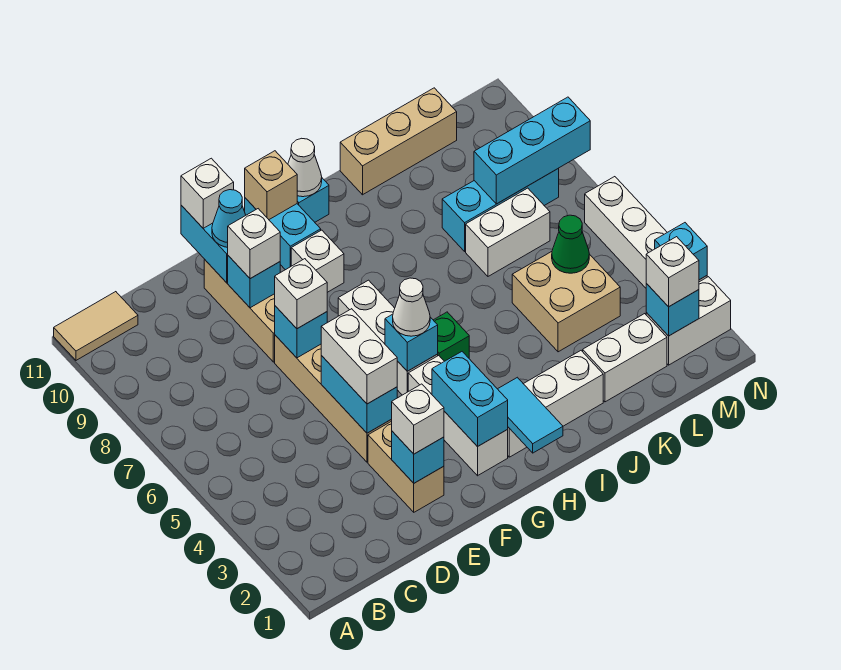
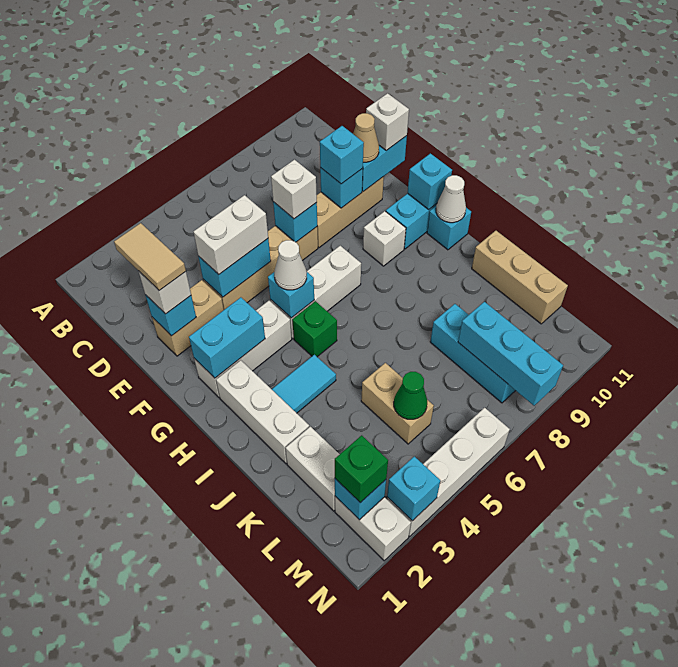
tan 1x2 tile [54,292,138,360] -> tan 1x2 tile moved to [114,223,186,291]
white 1x1 brick [228,209,280,279] -> cyan 1x1 brick [320,126,364,184]
cyan 1x1 cone [212,190,246,247] -> tan 1x1 cone [353,113,379,162]
tan 1x1 brick [245,151,297,219] -> cyan 1x1 brick [408,153,452,209]
cyan 1x2 tile [498,377,563,453] -> cyan 1x2 tile moved to [272,354,336,413]
tan 2x2 brick [512,252,620,352] -> tan 1x2 brick [361,363,434,444]
white 1x2 brick [466,188,550,276] -> none
white 1x1 brick [646,237,699,307] -> green 1x1 brick [335,435,388,503]

